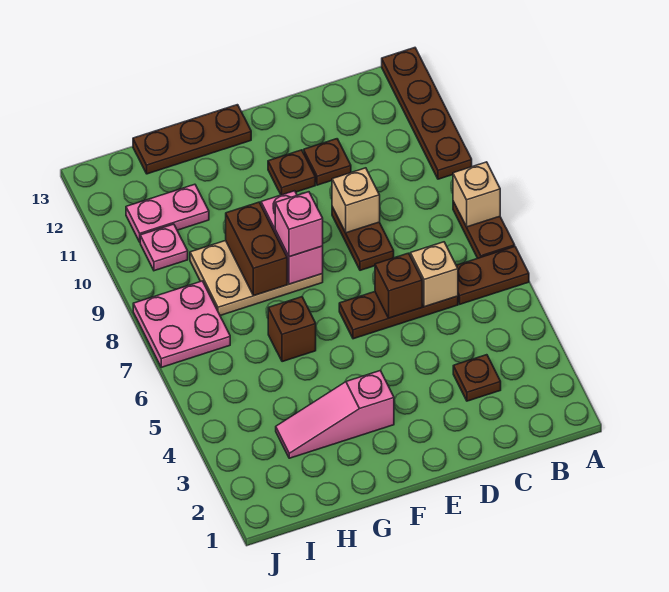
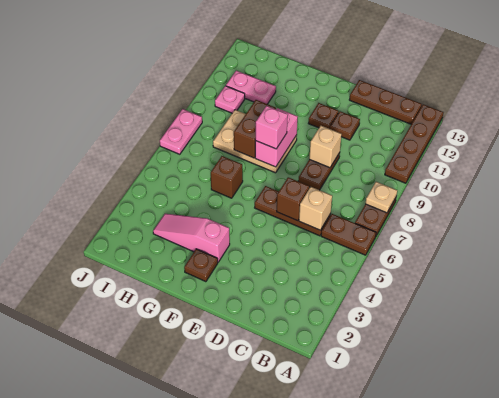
tan 1x1 brick [453,162,500,227] -> tan 1x1 plate [365,182,397,213]
brown 1x1 plate [453,355,501,401] -> brown 1x1 plate moved to [184,249,218,282]
brown 1x3 plate [133,105,251,174] -> brown 1x3 plate moved to [349,80,422,124]
pink 2x2 plate [133,281,230,367] -> pink 1x2 plate [160,109,202,154]

